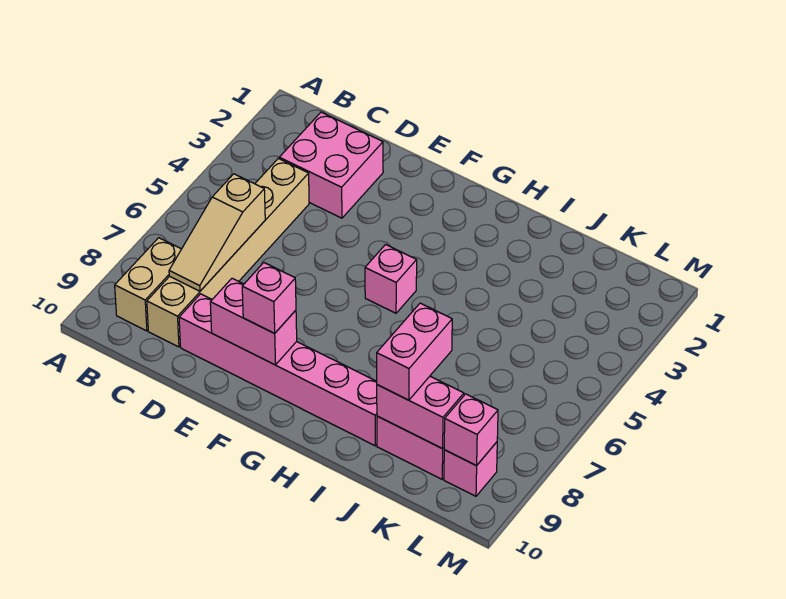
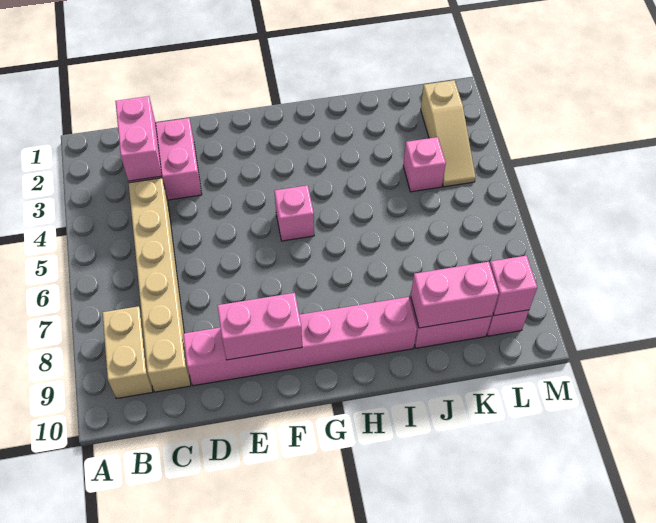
tan 1x3 slope [169,174,265,291] -> tan 1x3 slope moved to [421,80,476,187]
pink 1x1 brick [242,263,296,333] -> pink 1x1 brick moved to [403,137,446,192]
pink 1x2 brick [377,303,452,400] -> pink 1x2 brick moved to [115,96,162,181]

